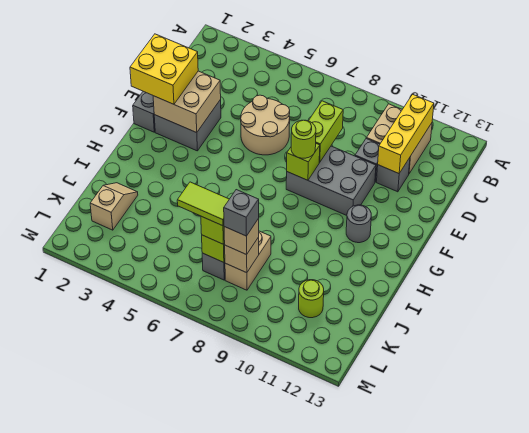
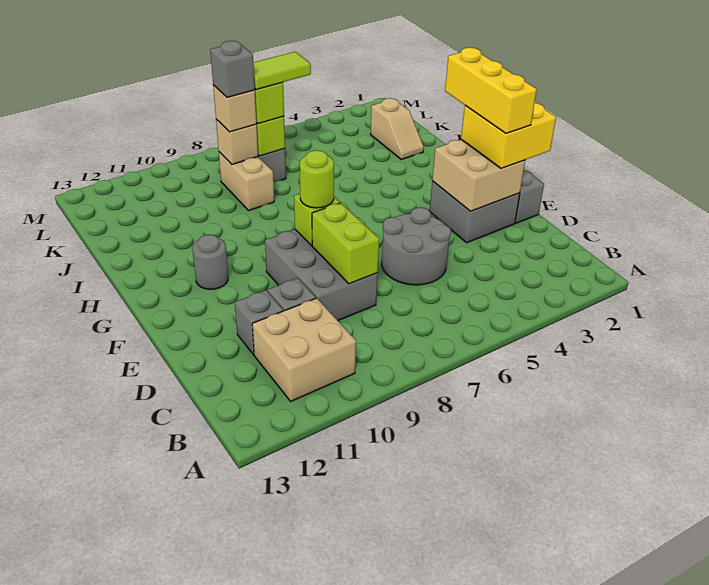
yellow 1x3 brick [378,94,434,173] -> yellow 1x3 brick moved to [445,48,537,133]
tan 2x2 round brick [241,95,290,155] -> grey 2x2 round brick [382,207,451,285]
grey 2x3 brick [286,146,376,215] -> grey 2x3 brick turned to [265,229,378,320]
lime 1x1 round brick [299,280,324,318] -> none

